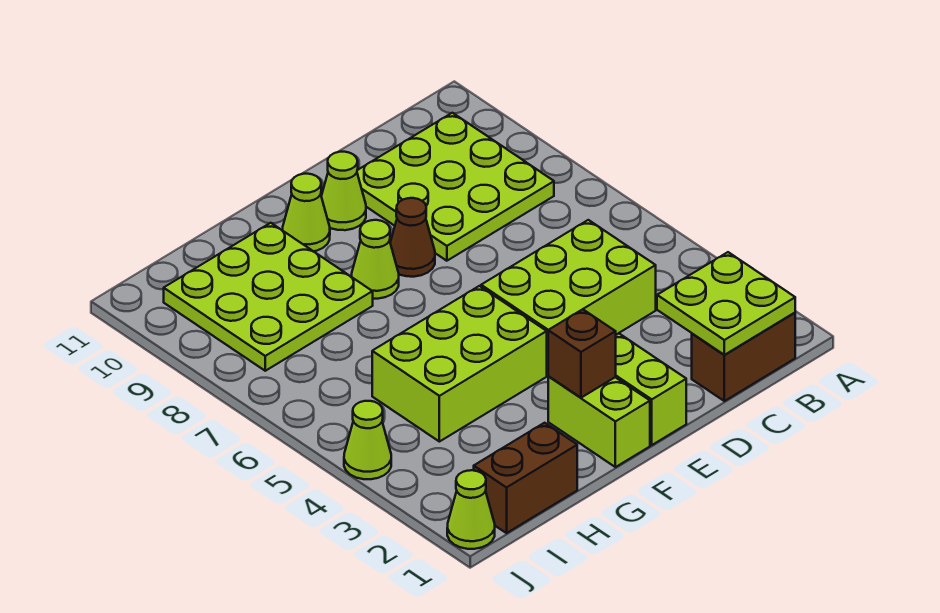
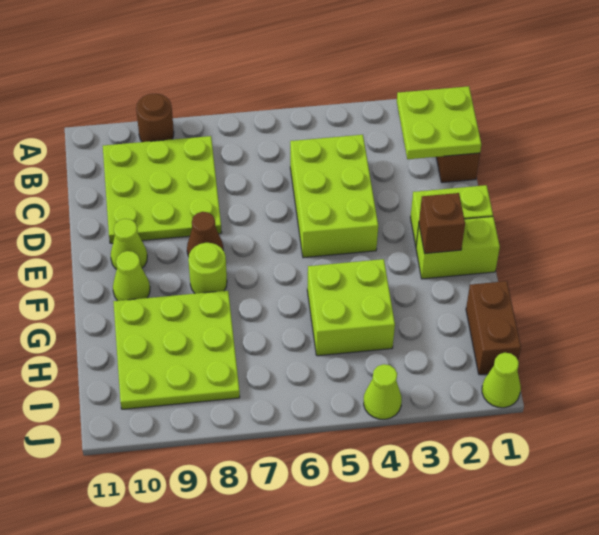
none -> brown 1x1 round brick [136,94,174,142]
lime 2x3 brick [372,286,547,442] -> lime 2x2 brick [307,259,395,356]
lime 1x1 cone [352,220,399,299] -> lime 1x1 round brick [188,243,227,294]

